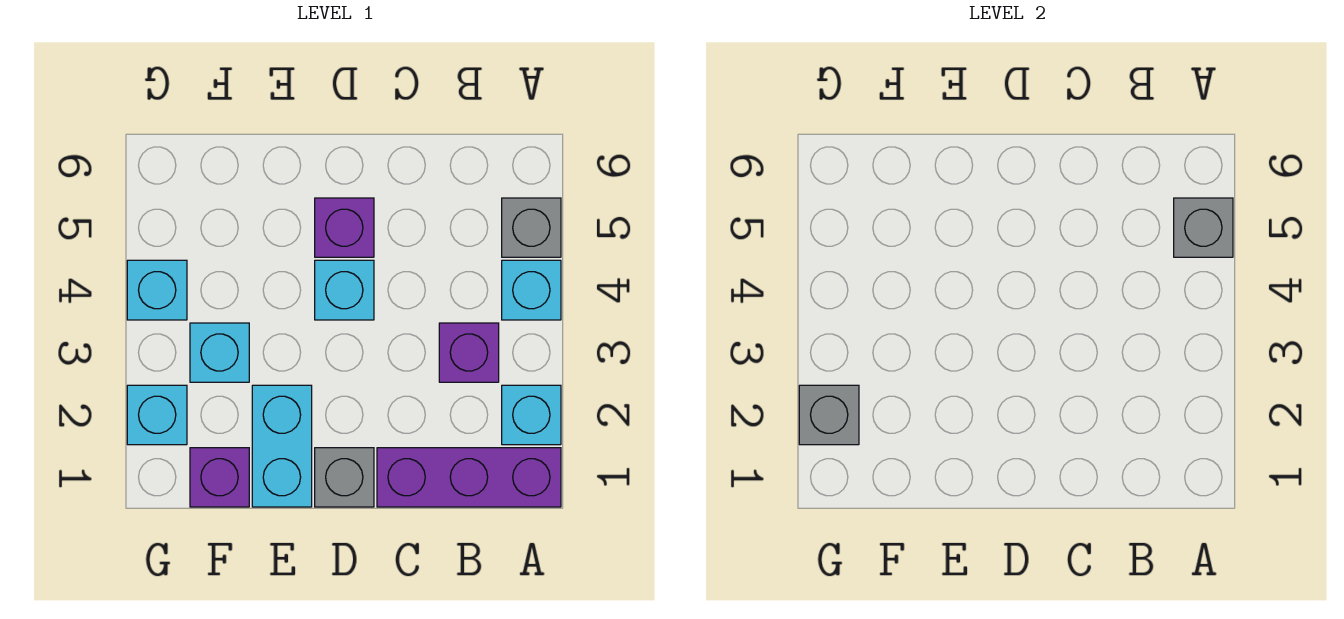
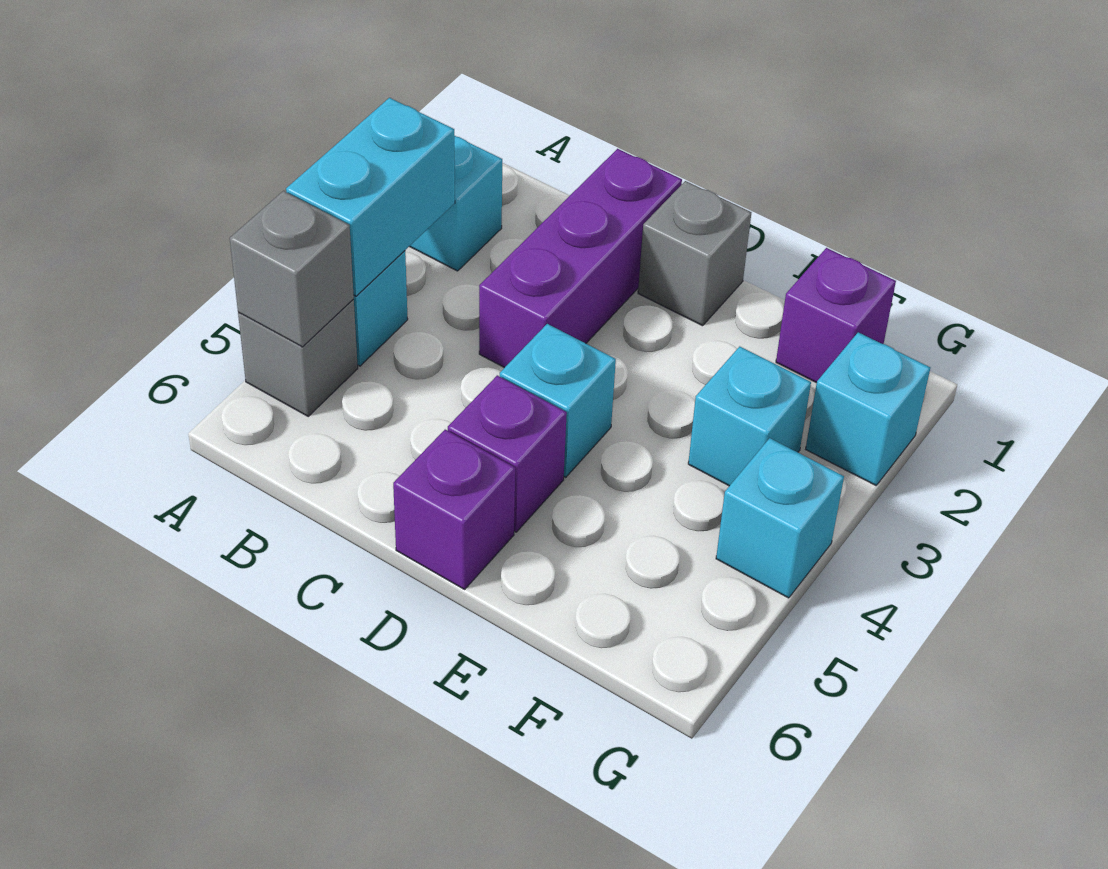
purple 1x3 brick [377,448,561,507] -> purple 1x3 brick turned to [479,149,682,368]
purple 1x1 brick [439,323,499,382] -> purple 1x1 brick moved to [393,430,515,589]
cyan 1x2 brick [252,385,312,507] -> cyan 1x2 brick moved to [286,98,455,296]
grey 1x1 brick [799,385,859,445] -> none

